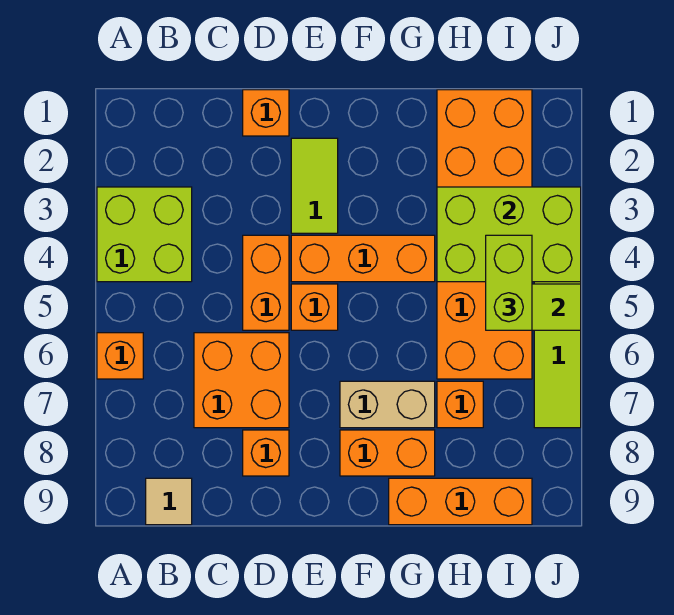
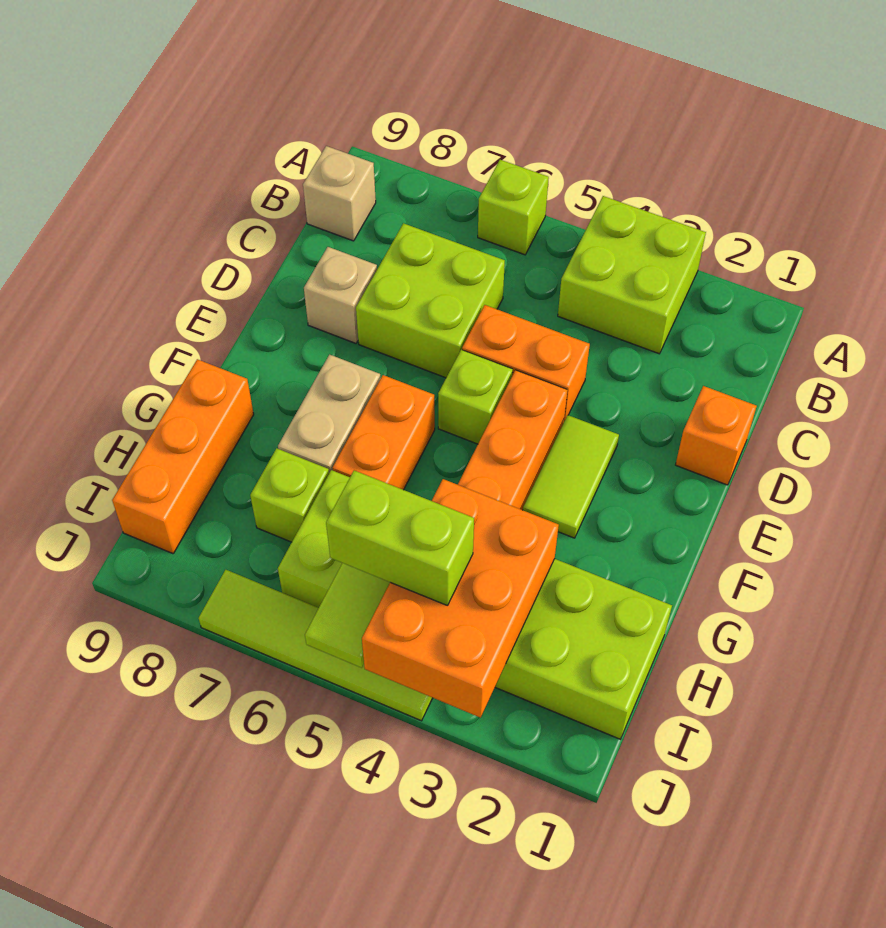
orange 1x1 brick [97,333,143,379] -> lime 1x1 brick [478,160,549,255]
tan 1x1 tile [146,478,192,525] -> tan 1x1 brick [303,146,376,241]
orange 2x2 brick [194,333,289,428] -> lime 2x2 brick [356,223,505,378]
orange 1x1 brick [243,430,289,476] -> tan 1x1 brick [304,247,377,343]
lime 1x2 tile [291,138,338,233] -> lime 1x2 tile turned to [523,415,619,538]
orange 1x1 brick [291,284,338,330] -> lime 1x1 brick [438,350,513,444]
orange 1x2 brick [340,430,435,476] -> orange 1x2 brick moved to [333,375,435,490]
orange 2x6 brick [437,90,532,379] -> lime 2x6 brick [278,470,672,739]
lime 2x3 brick [437,187,581,282] -> orange 2x3 brick [362,479,559,718]
orange 1x1 brick [437,381,483,428] -> lime 1x1 brick [250,448,329,542]

